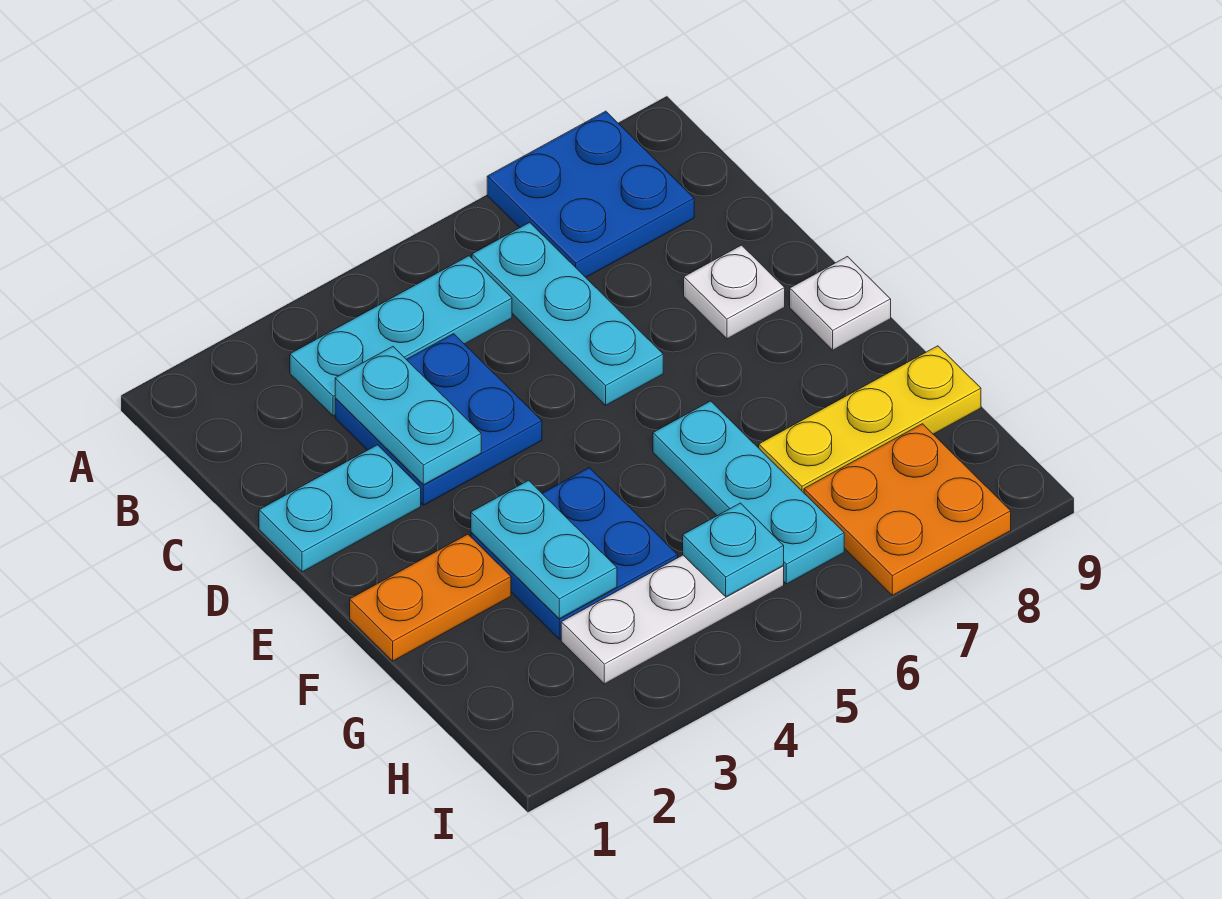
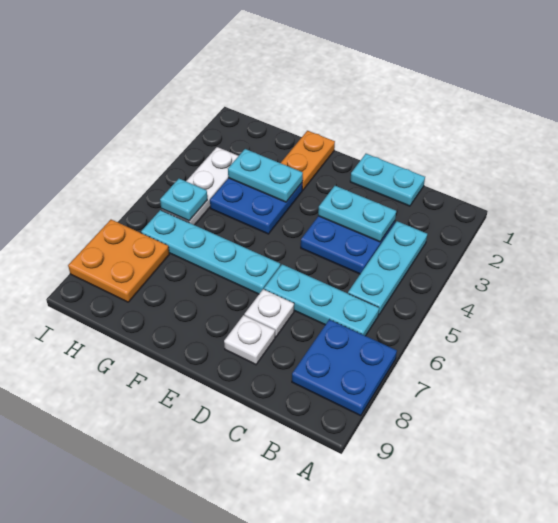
cyan 1x2 plate [259,445,421,572] -> cyan 1x2 plate turned to [350,154,425,206]
white 1x1 plate [790,257,891,350] -> white 1x1 plate moved to [244,289,294,337]
cyan 1x3 plate [653,401,844,584] -> cyan 1x4 plate [141,210,280,294]
yellow 1x3 plate [759,346,981,493] -> none

